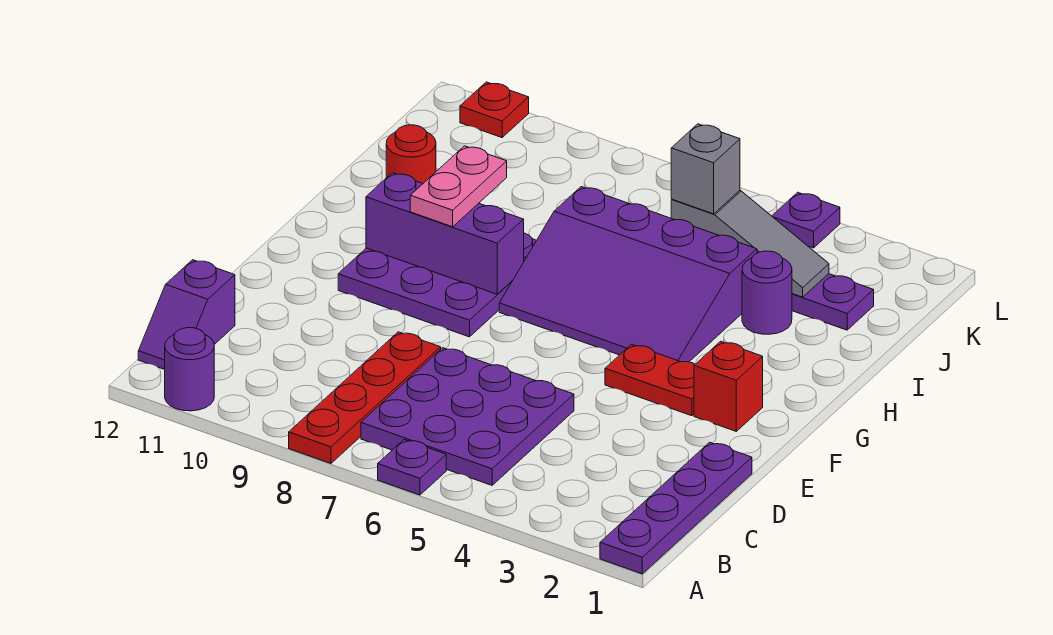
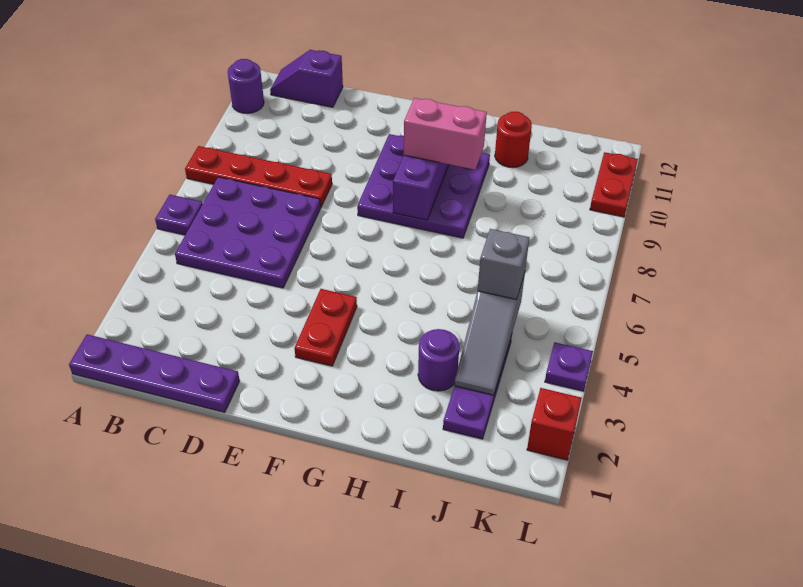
red 1x1 brick [694,341,763,431] -> red 1x1 brick moved to [527,388,582,460]
purple 3x4 slope [499,187,757,362] -> none
pink 1x2 plate [410,146,507,227] -> pink 1x2 brick [404,98,487,170]
red 1x1 plate [460,82,529,138] -> red 1x2 plate [590,152,638,217]

